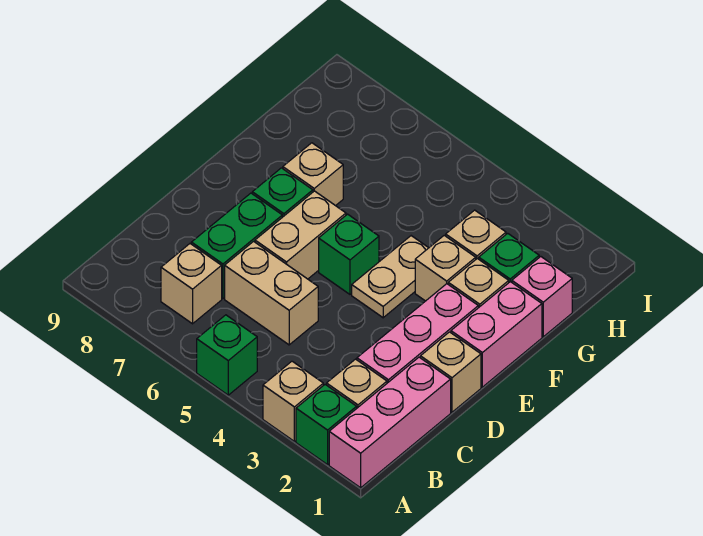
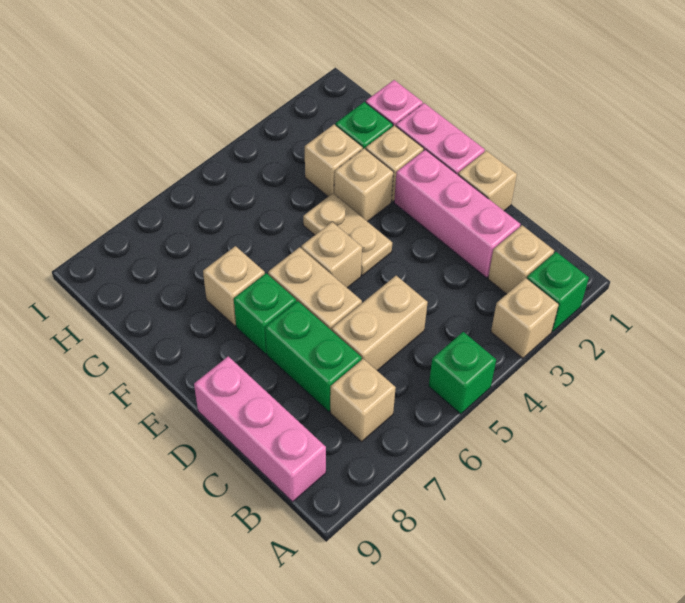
pink 1x3 brick [329,357,451,488] -> pink 1x3 brick moved to [194,356,326,502]
green 1x1 brick [319,214,379,294] -> tan 1x1 brick [301,222,362,288]

